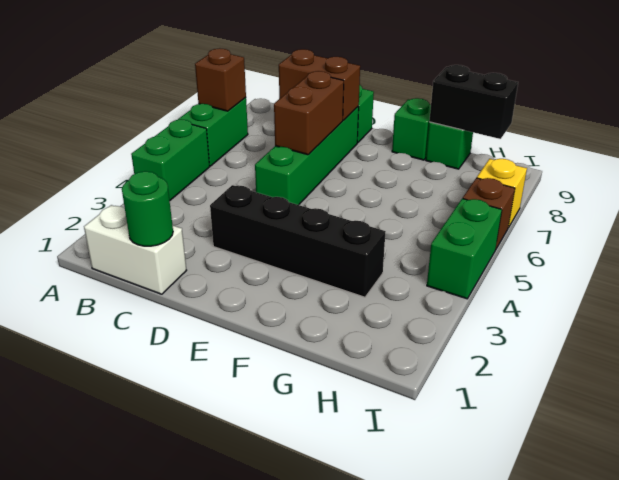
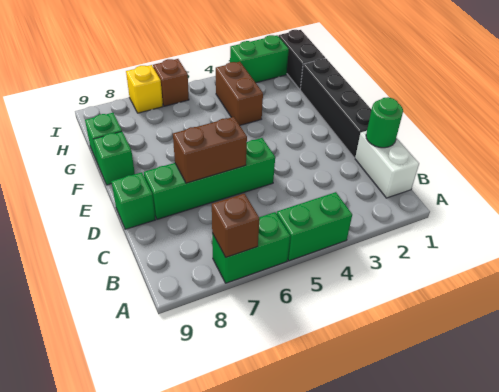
brown 1x2 brick [279,49,360,120] -> brown 1x2 brick moved to [216,62,263,125]
black 1x4 brick [210,185,386,297] -> black 1x4 brick moved to [300,58,372,158]
black 1x2 brick [429,65,518,139] -> black 1x2 brick moved to [279,30,325,89]
green 1x2 brick [427,199,502,299] -> green 1x2 brick moved to [230,35,289,83]

